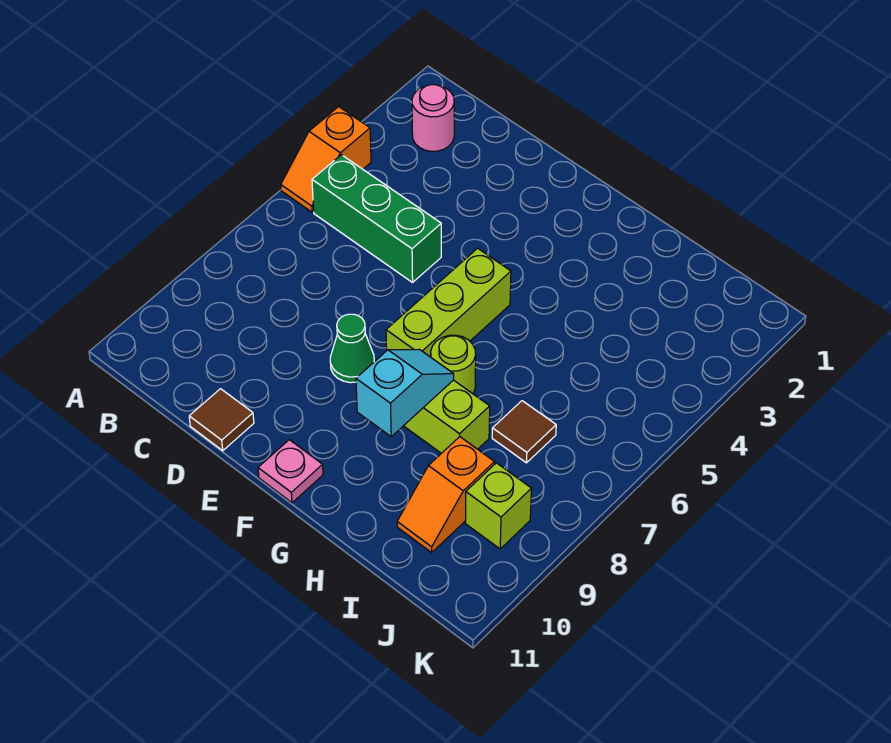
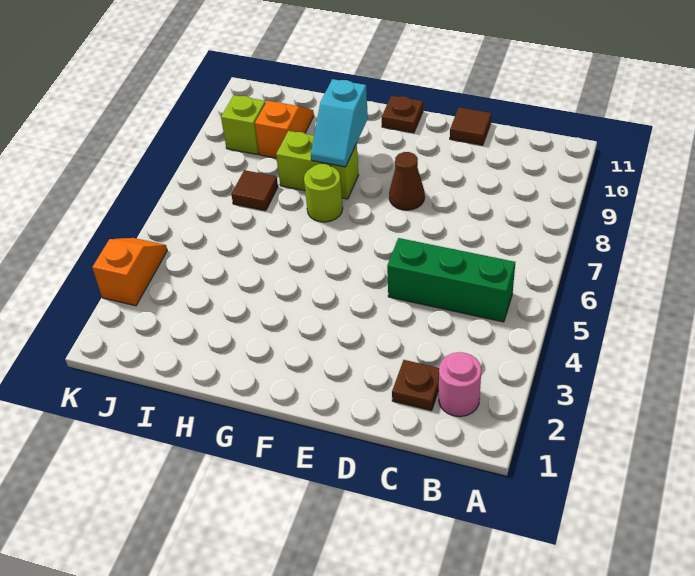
orange 1x2 slope [281,107,371,212] -> orange 1x2 slope moved to [92,238,167,306]
none -> brown 1x1 plate [392,360,439,411]
green 1x1 cone [330,314,374,383] -> brown 1x1 cone [389,152,425,210]
lime 1x3 brick [386,248,511,357] -> none
pink 1x1 plate [258,440,323,503] -> brown 1x1 plate [382,96,423,133]

